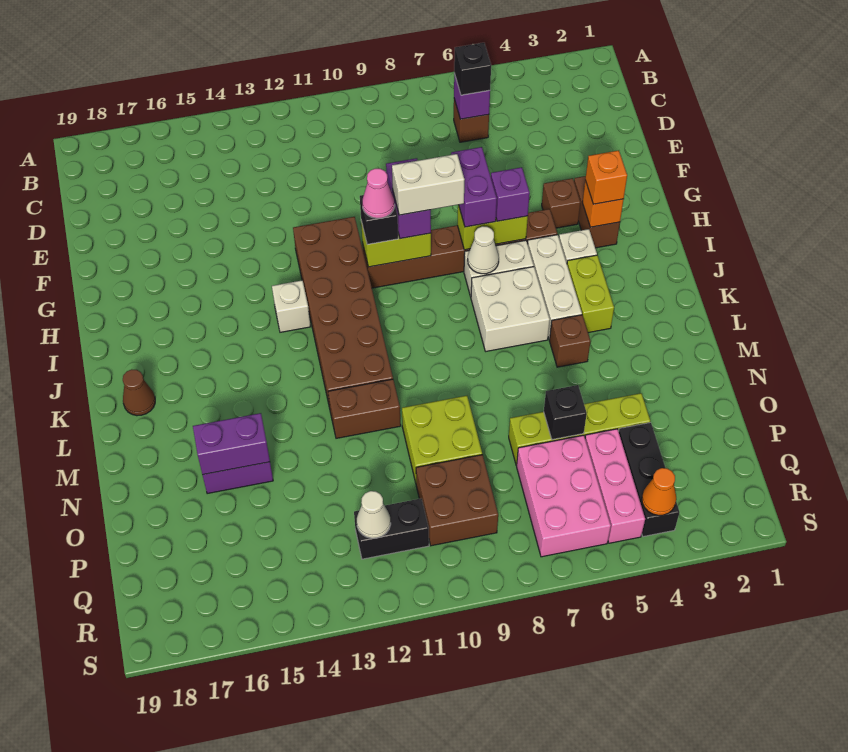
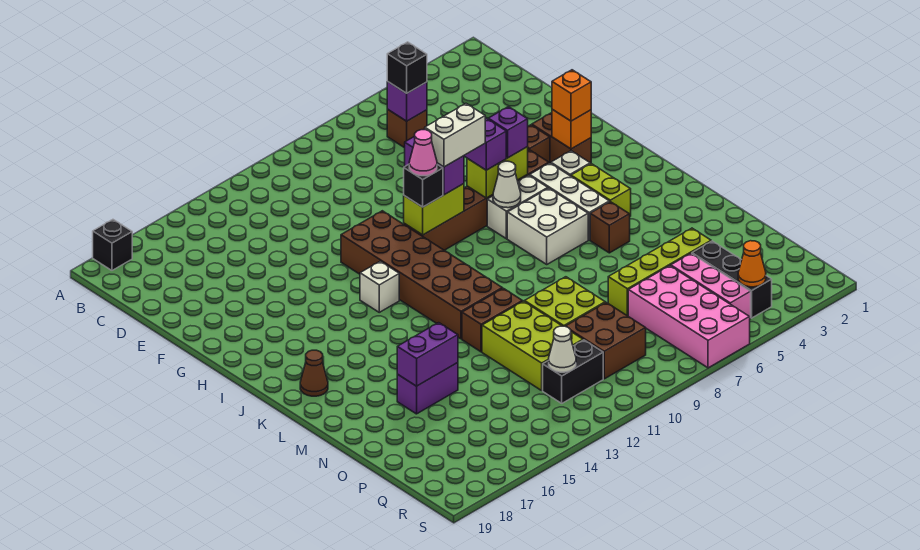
none -> lime 2x3 brick [482,301,583,390]
black 1x1 brick [543,385,587,440] -> black 1x1 brick moved to [93,220,132,270]
pink 2x3 brick [517,435,611,557] -> pink 2x4 brick [628,266,750,368]

